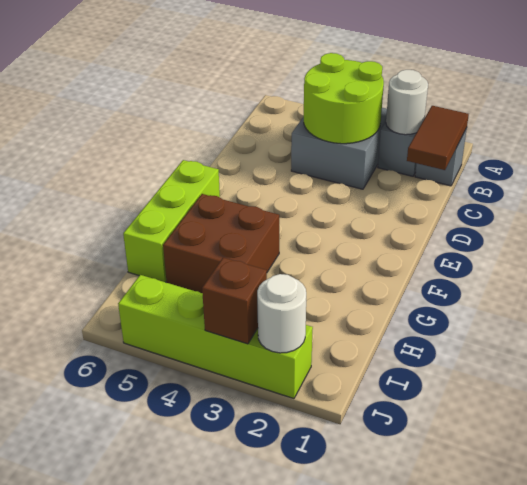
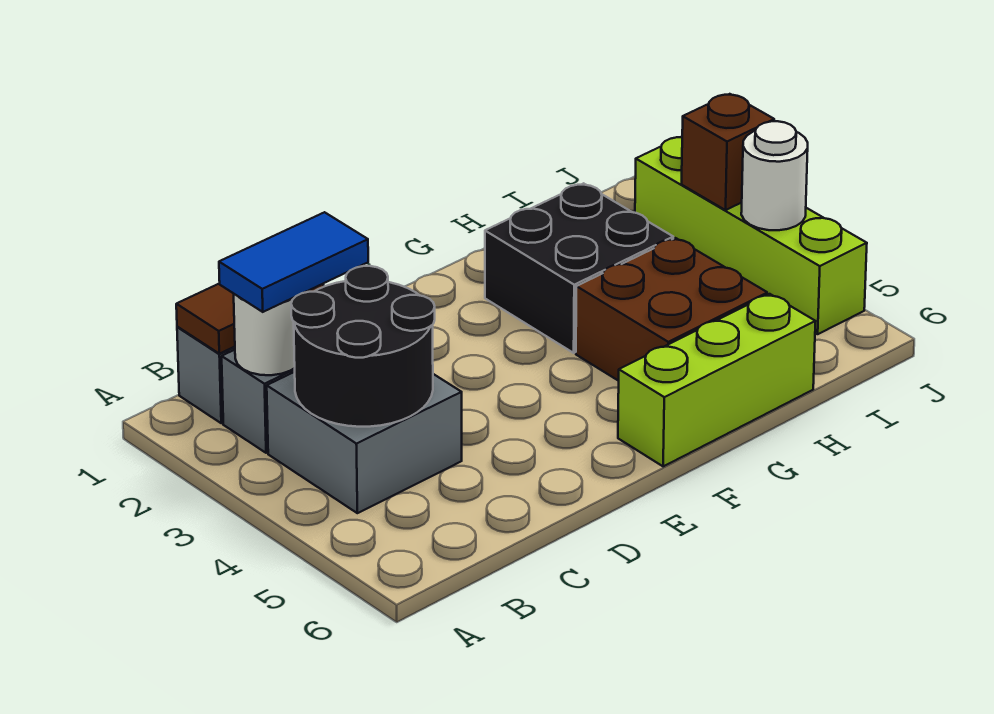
none -> blue 1x2 tile [219,212,368,312]
lime 2x2 round brick [304,53,384,144] -> black 2x2 round brick [291,266,435,427]
none -> black 2x2 brick [485,183,673,353]
white 1x1 round brick [257,274,306,353] -> white 1x1 round brick moved to [741,121,808,230]

